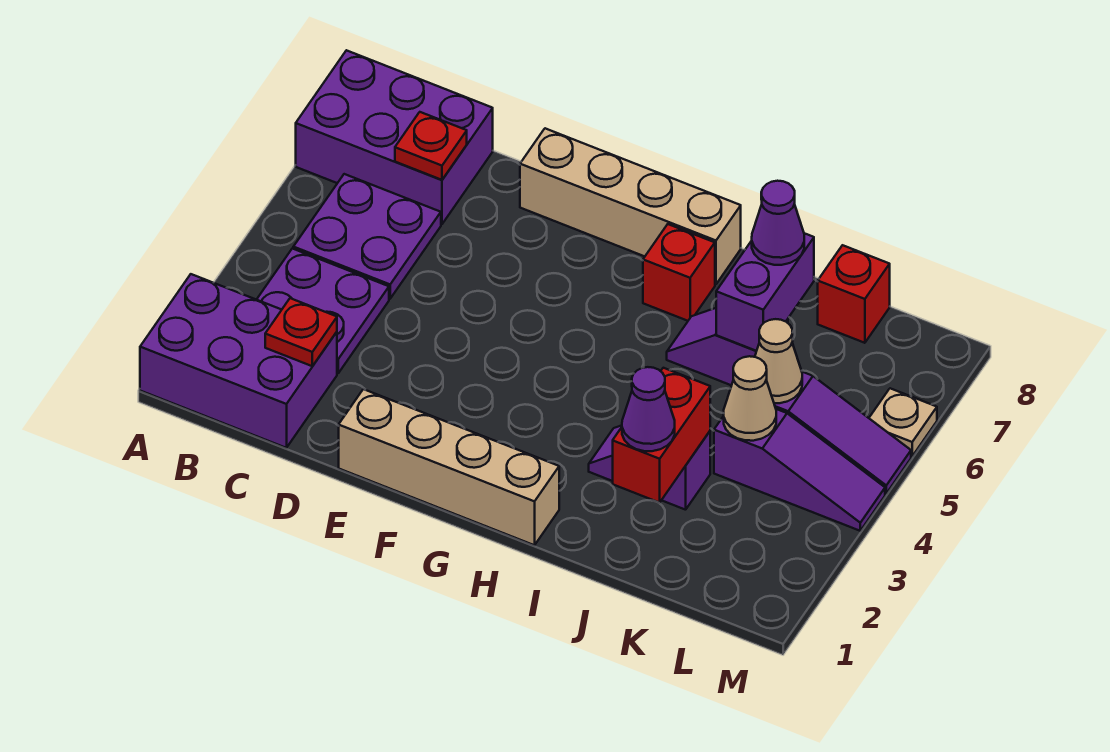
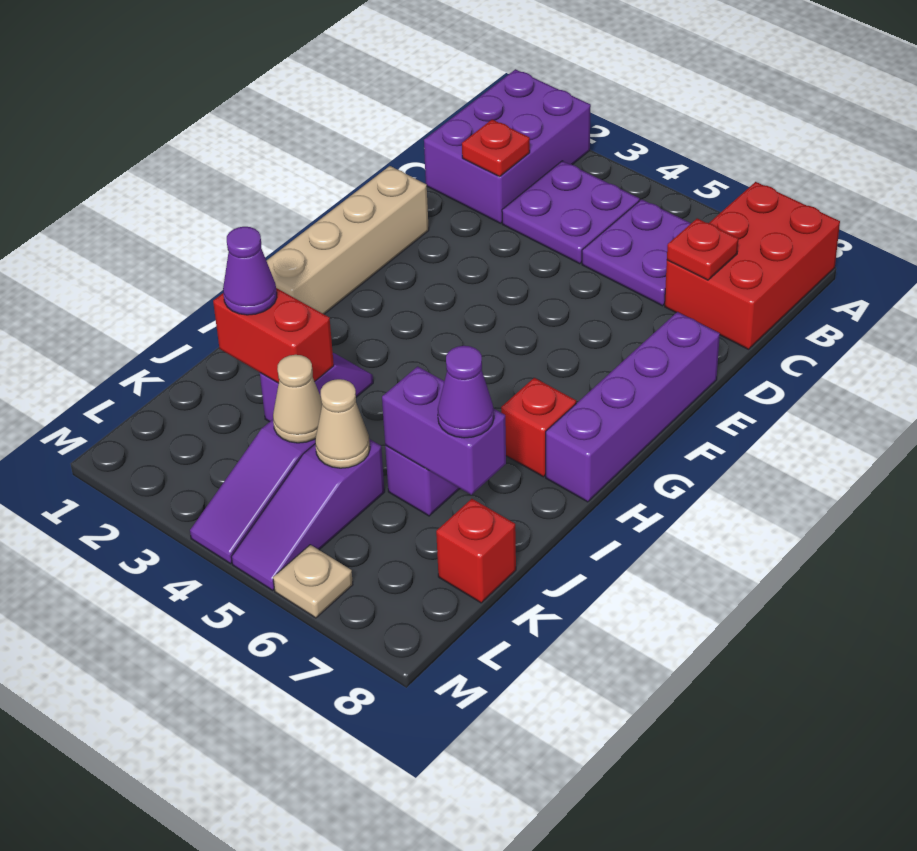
purple 2x3 brick [296,50,493,224] -> red 2x3 brick [665,182,840,349]
tan 1x4 brick [520,128,741,284] -> purple 1x4 brick [546,312,720,502]

